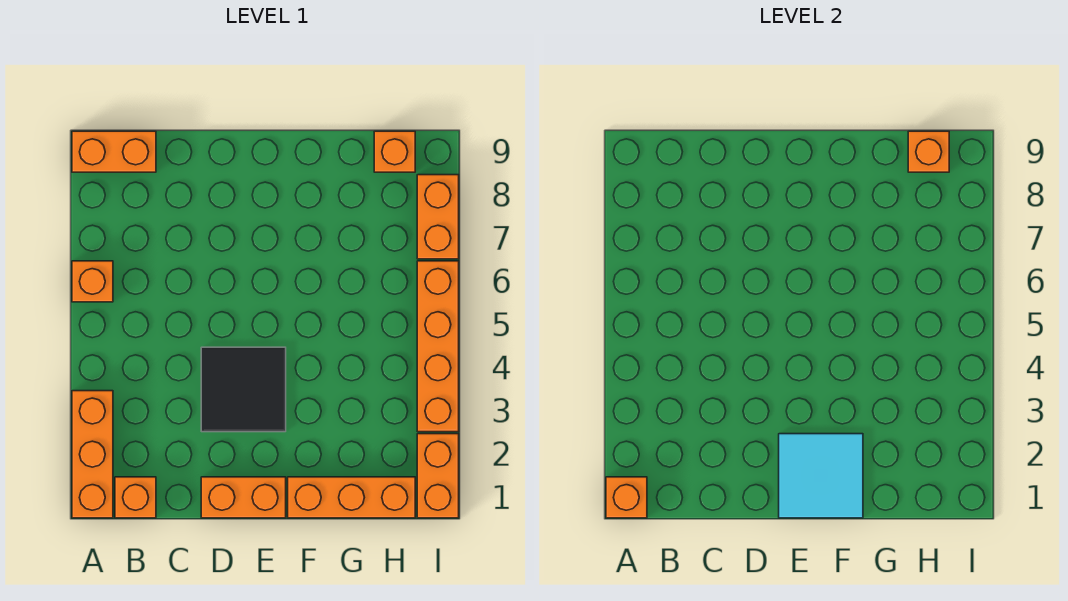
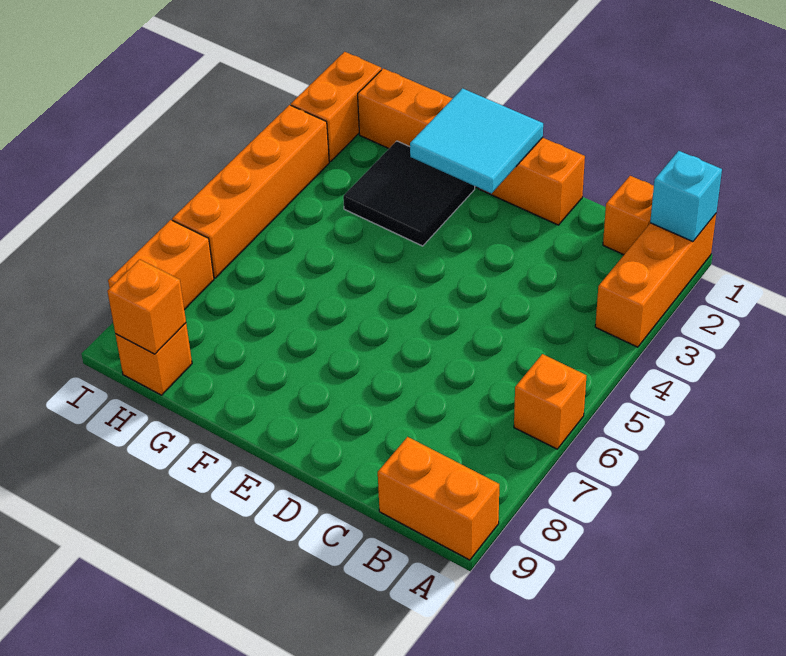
orange 1x1 brick [606,477,647,518] -> cyan 1x1 brick [650,151,722,242]
black 2x2 tile [201,347,286,432] -> black 2x2 tile moved to [343,141,475,246]

